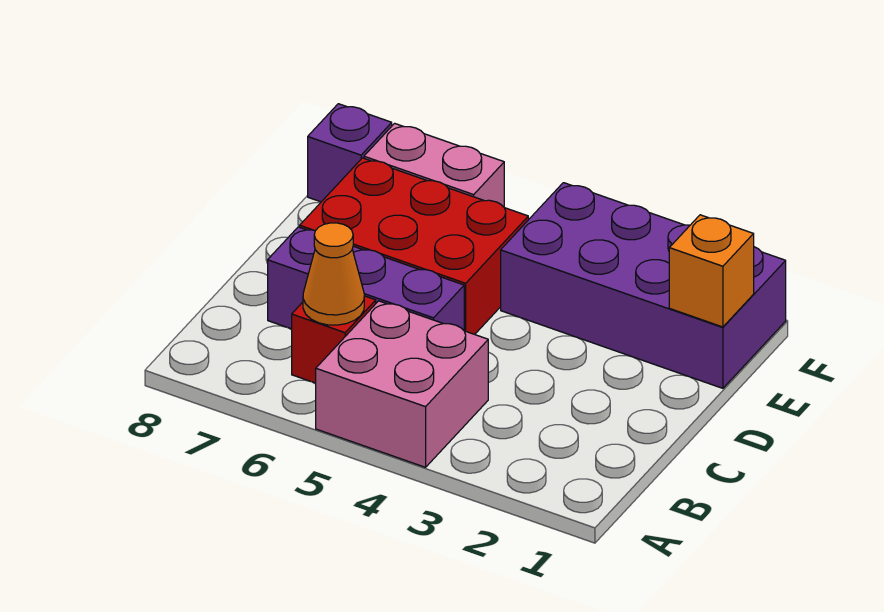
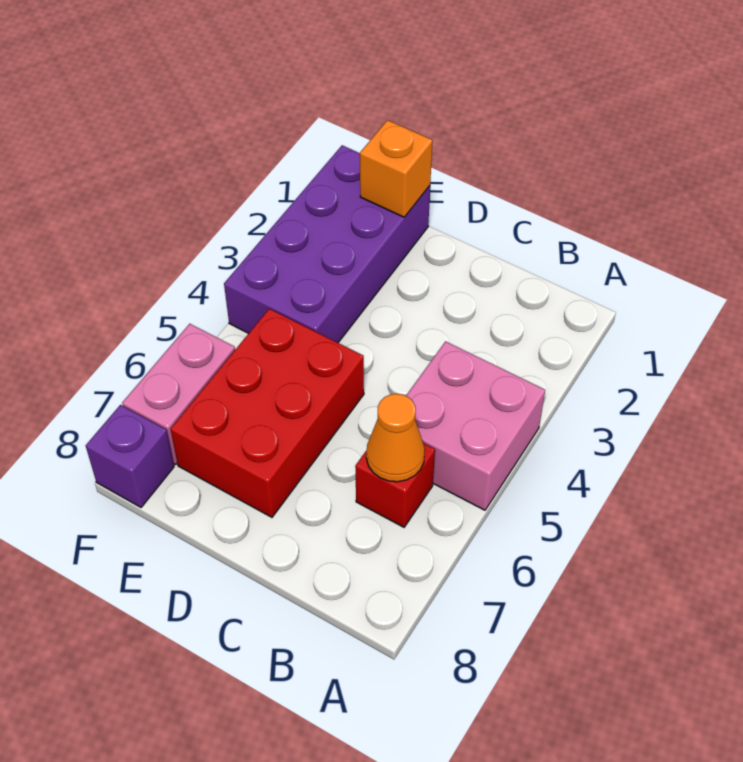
purple 1x3 brick [268,227,464,330] -> none

